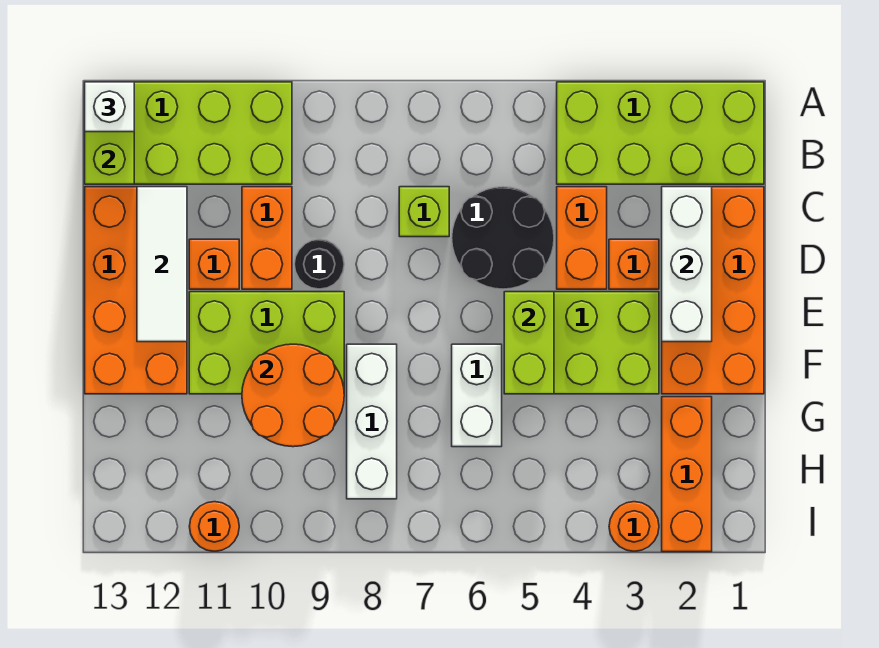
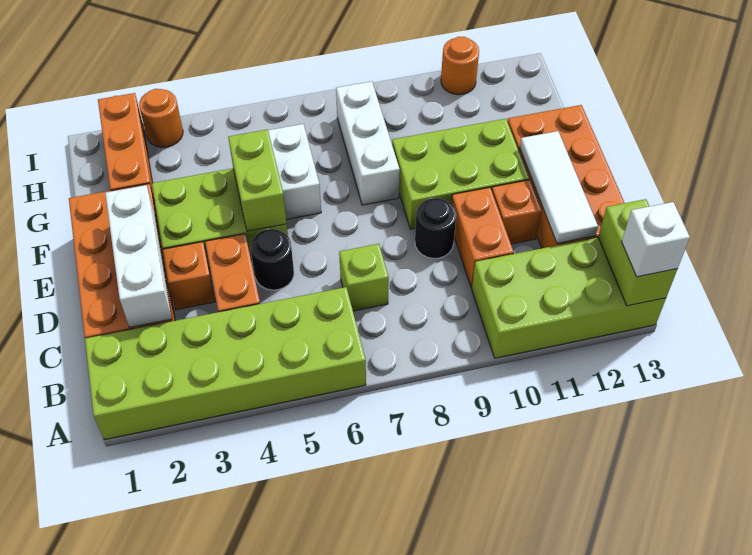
lime 2x4 brick [557,82,764,184] -> lime 2x6 brick [85,287,366,440]
black 2x2 round brick [452,187,554,289] -> black 1x1 round brick [251,229,294,290]
orange 2x2 round brick [242,344,344,447] -> none

